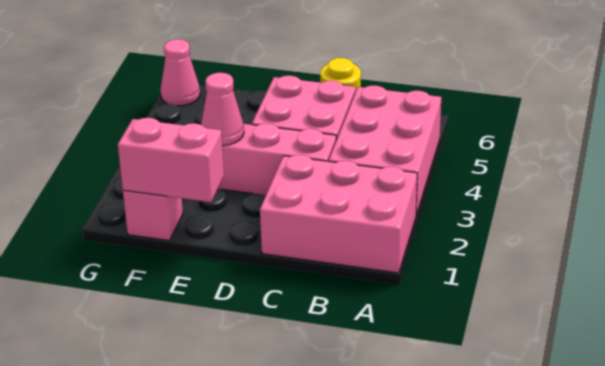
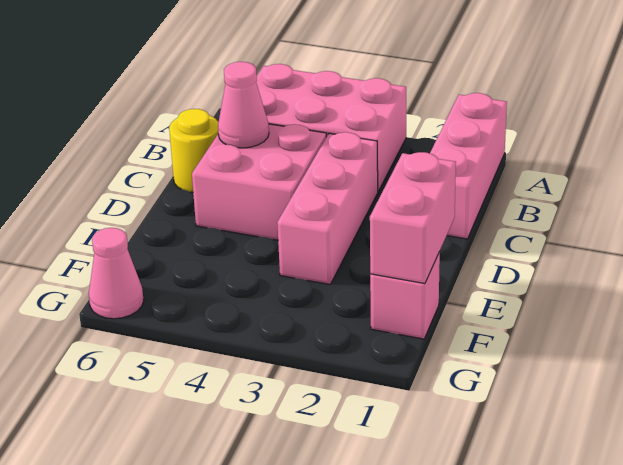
pink 2x3 brick [260,155,417,273] -> pink 1x3 brick [430,93,507,239]
pink 1x1 cone [201,73,244,146] -> pink 1x1 cone moved to [218,62,269,148]

